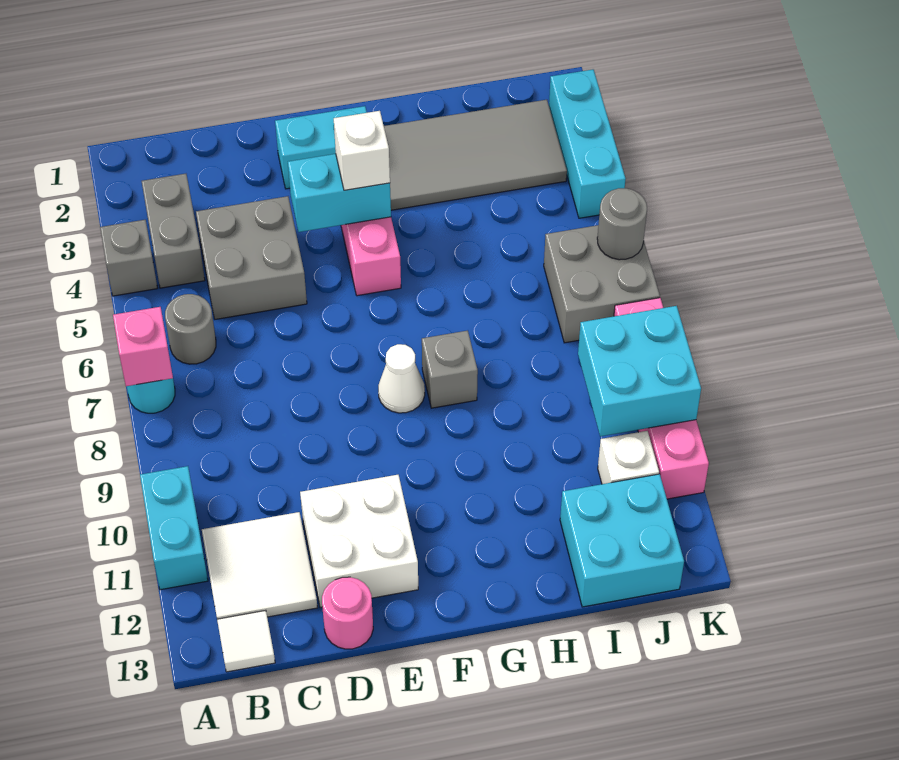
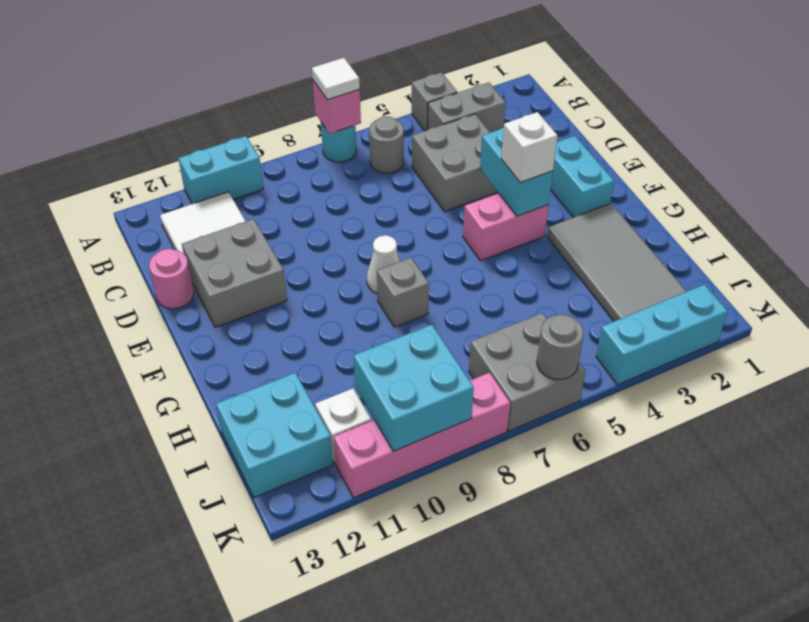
white 1x1 tile [217,610,275,672] -> white 1x1 tile moved to [312,58,360,100]
white 2x2 brick [300,475,418,607] -> grey 2x2 brick [182,219,287,327]

